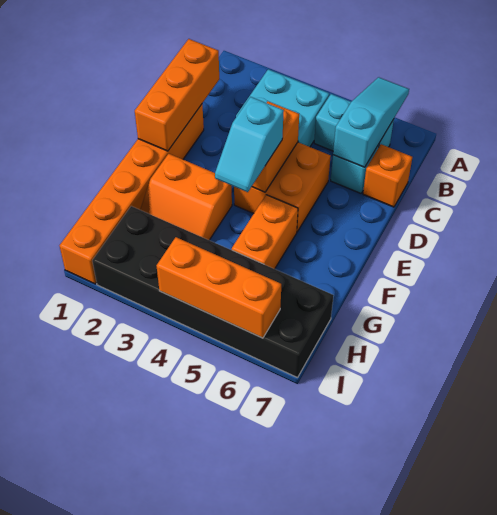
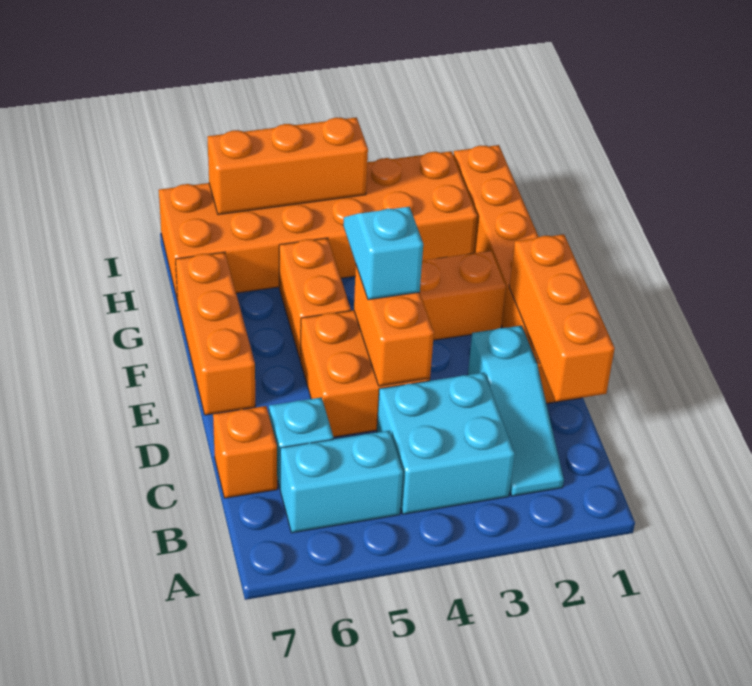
cyan 1x3 slope [333,77,409,167] -> cyan 1x3 slope moved to [468,326,564,496]
none -> orange 1x3 brick [176,252,256,415]
black 2x6 brick [92,206,334,378] -> orange 2x6 brick [159,151,477,301]

